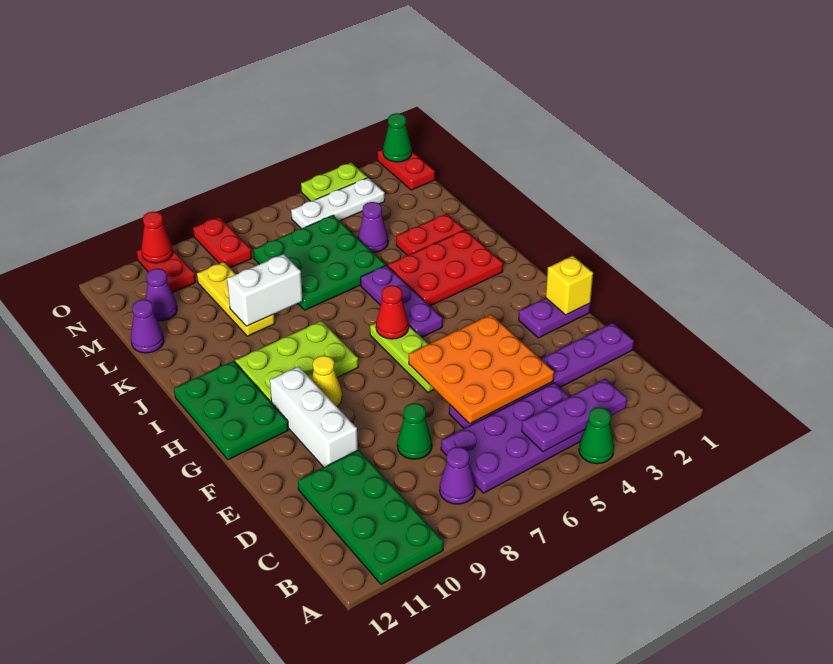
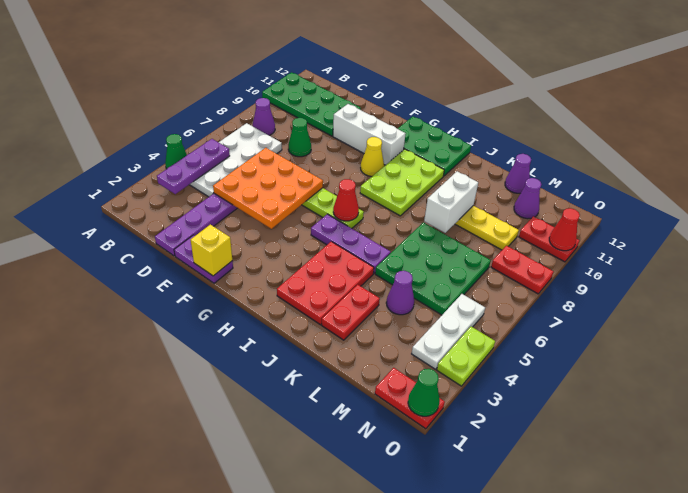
purple 2x4 plate [441,383,584,493] -> white 2x4 plate [189,123,282,197]
purple 1x2 plate [519,298,590,338] -> purple 1x2 plate turned to [174,235,233,283]

